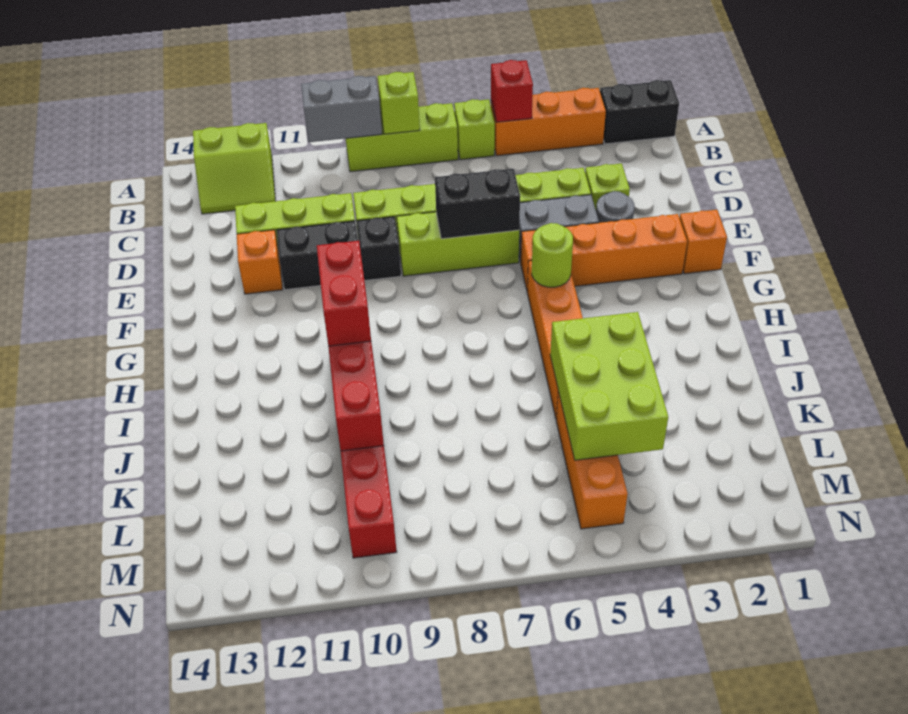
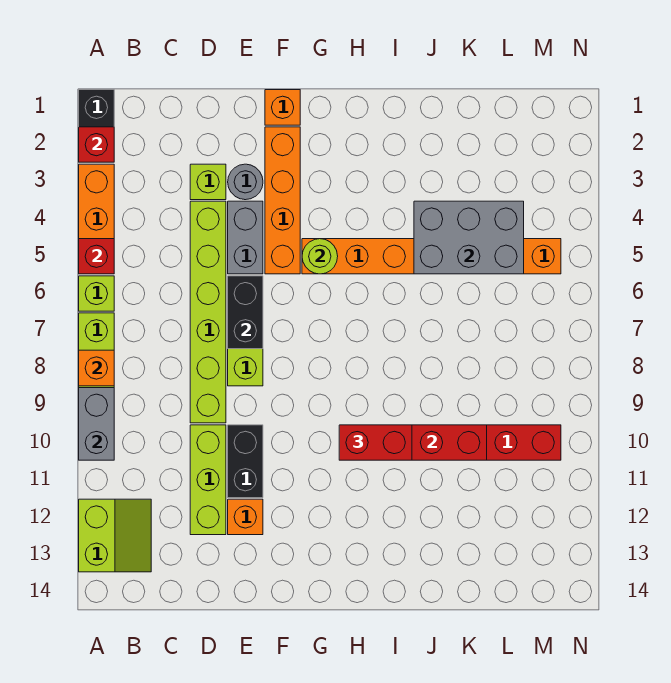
none -> red 1x1 brick [79,127,114,162]
lime 1x1 brick [378,72,420,134] -> orange 1x1 brick [79,350,114,386]
black 1x1 brick [357,217,401,281] -> none
lime 2x3 brick [550,312,668,460] -> grey 2x3 brick [414,201,524,274]

